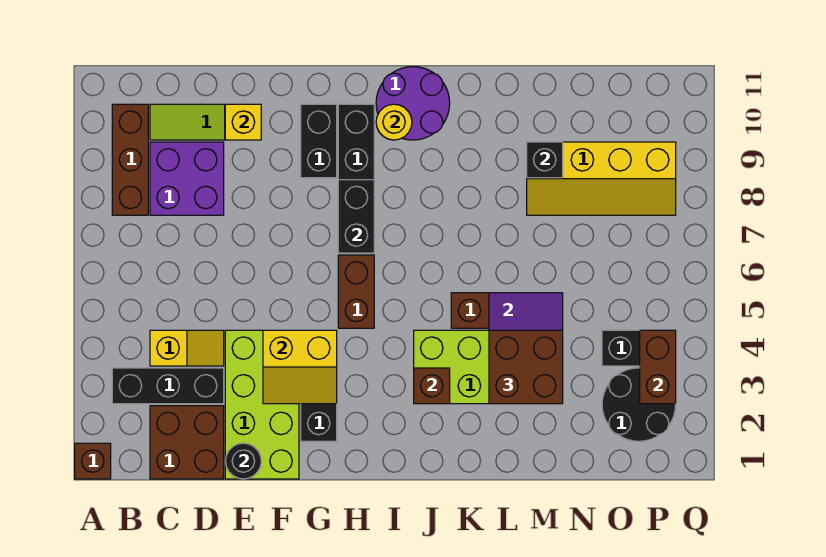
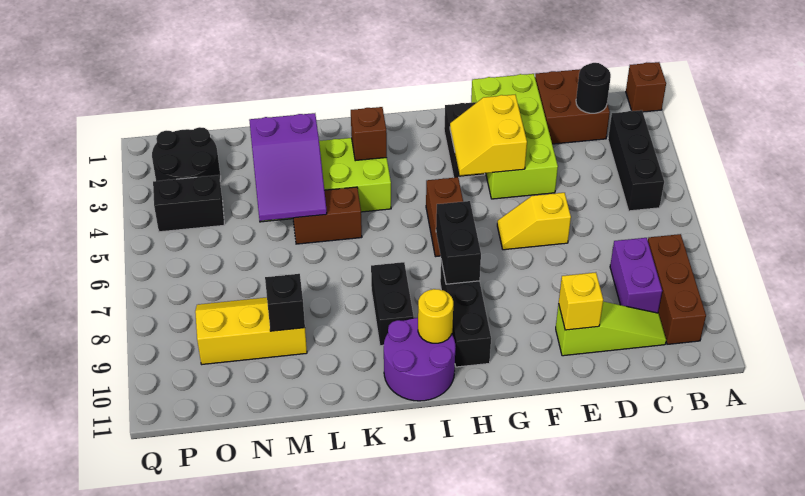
black 1x3 brick [112,368,224,404] -> black 1x3 brick turned to [608,110,664,211]
yellow 1x2 slope [150,330,224,366] -> yellow 1x2 slope moved to [497,193,571,250]
purple 2x2 brick [150,142,224,215] -> purple 1x2 brick [610,238,662,313]
black 1x1 round brick [225,443,261,479] -> black 1x1 round brick moved to [576,63,611,113]
yellow 2x2 slope [263,330,337,404] -> yellow 2x2 slope turned to [450,95,527,176]
black 1x2 brick [301,104,337,178] -> black 1x2 brick moved to [371,262,414,346]
brown 2x2 brick [489,330,563,404] -> none
yellow 2x4 slope [527,142,676,215] -> yellow 2x3 slope [195,297,307,364]
brown 1x2 brick [640,330,676,404] -> none

